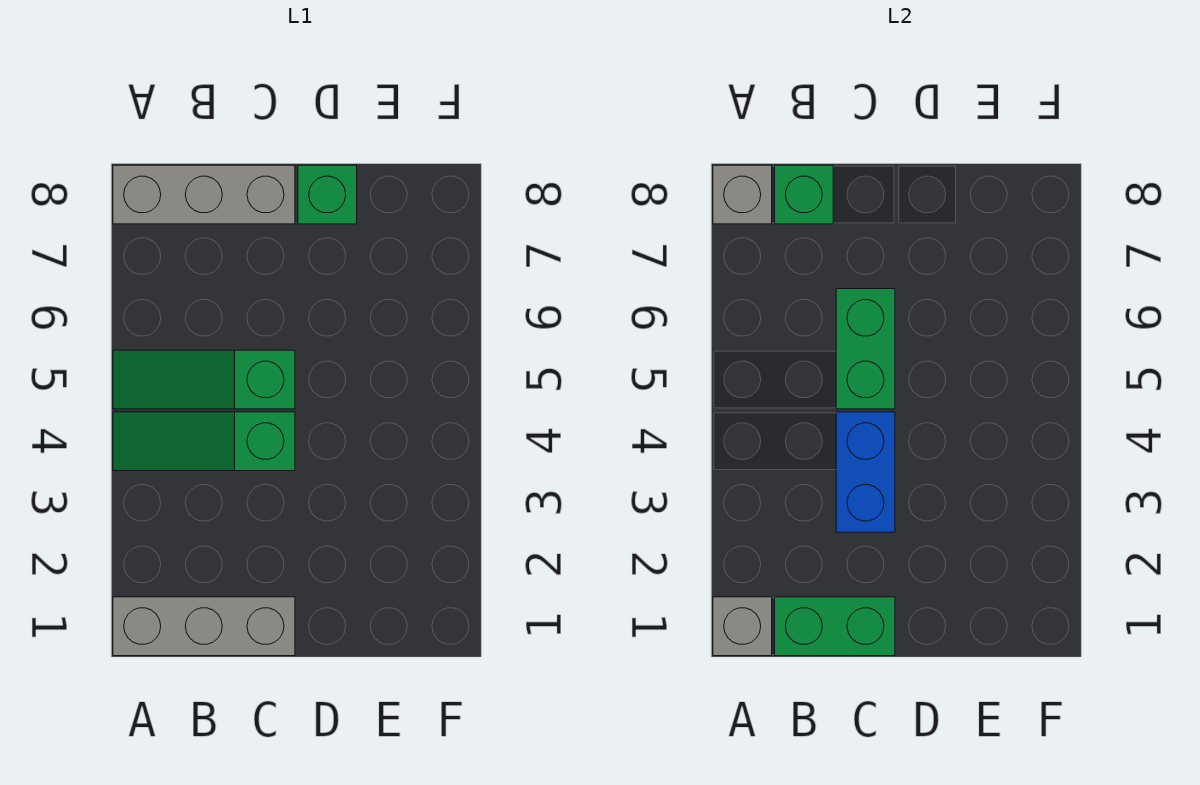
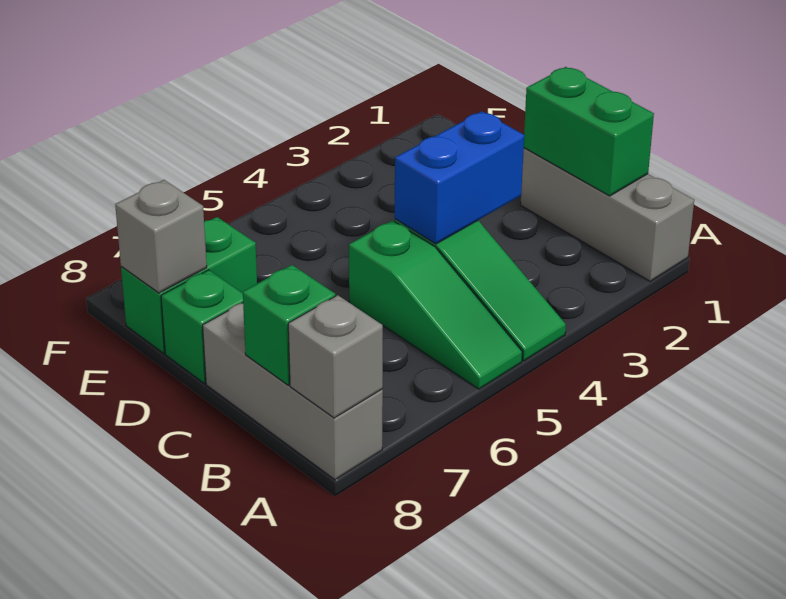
grey 1x1 brick [713,597,772,656] -> grey 1x1 brick moved to [115,180,207,293]
green 1x2 brick [836,289,895,409] -> green 1x2 brick moved to [121,217,257,353]

